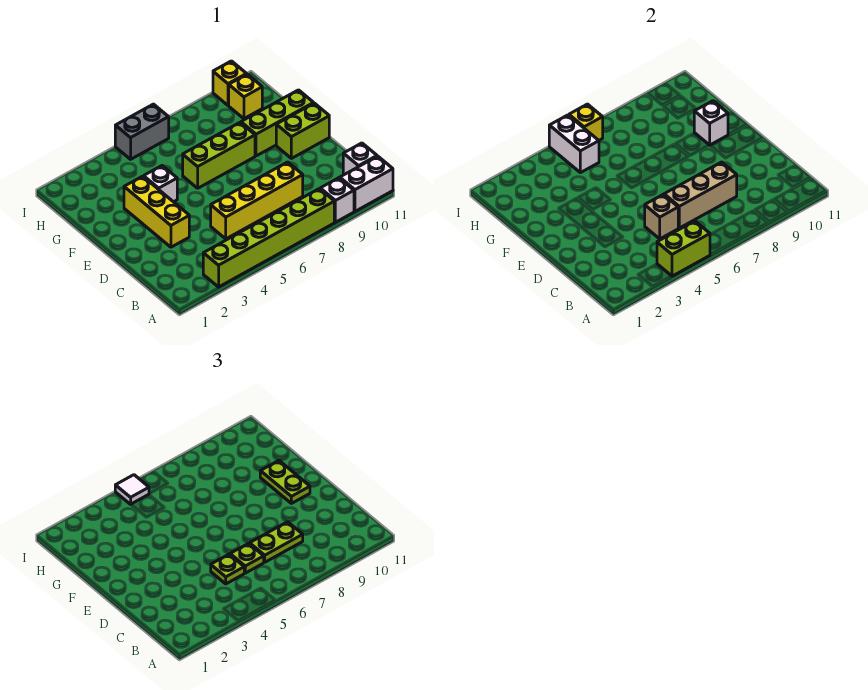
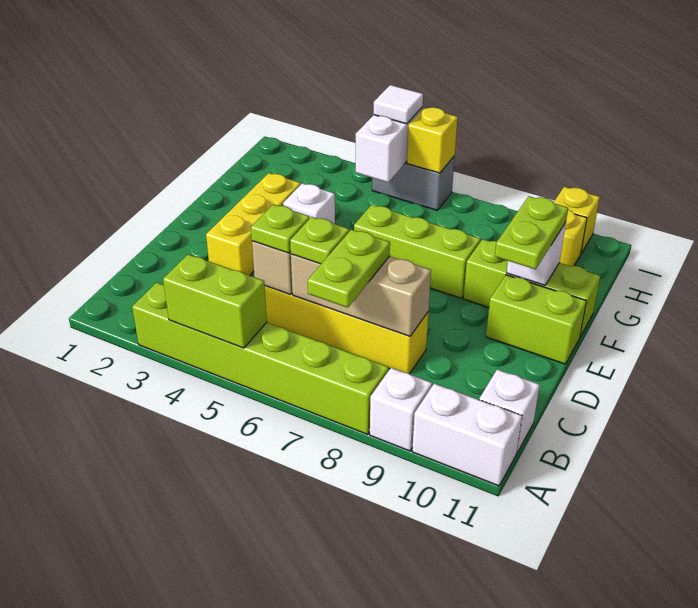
lime 1x2 plate [250,522,303,562] -> lime 1x2 plate turned to [308,229,390,308]

